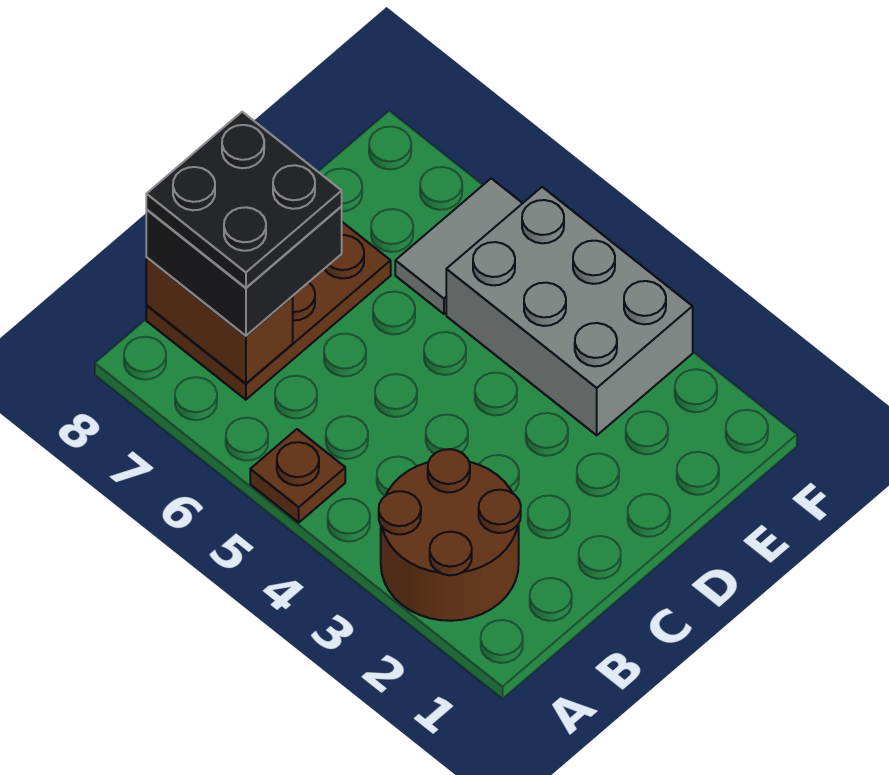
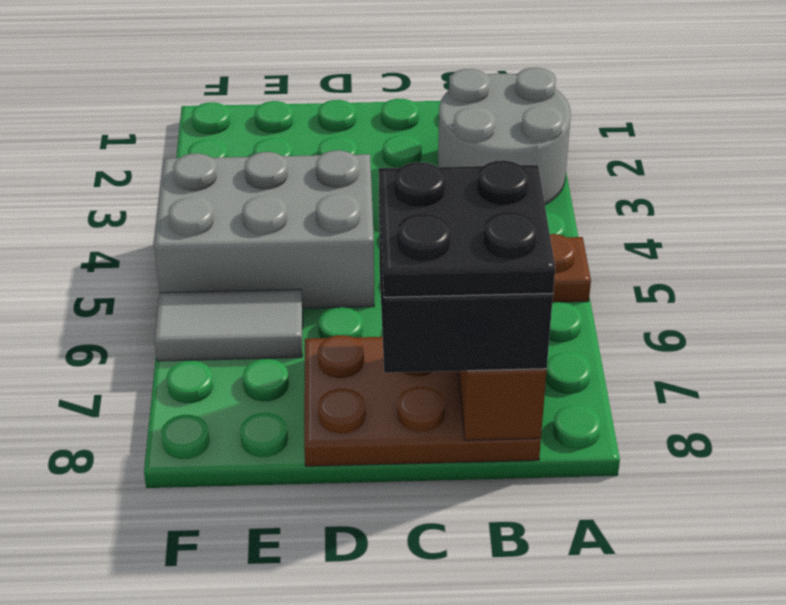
brown 2x2 round brick [379,449,521,621] -> grey 2x2 round brick [438,68,571,205]
grey 2x3 brick [446,187,693,435] -> grey 2x3 brick turned to [154,150,374,308]

